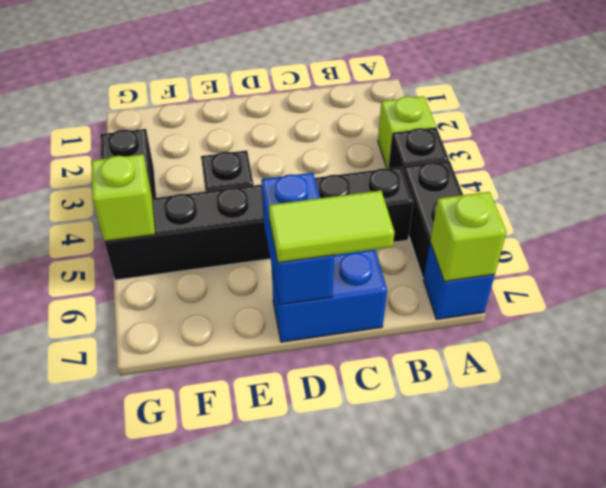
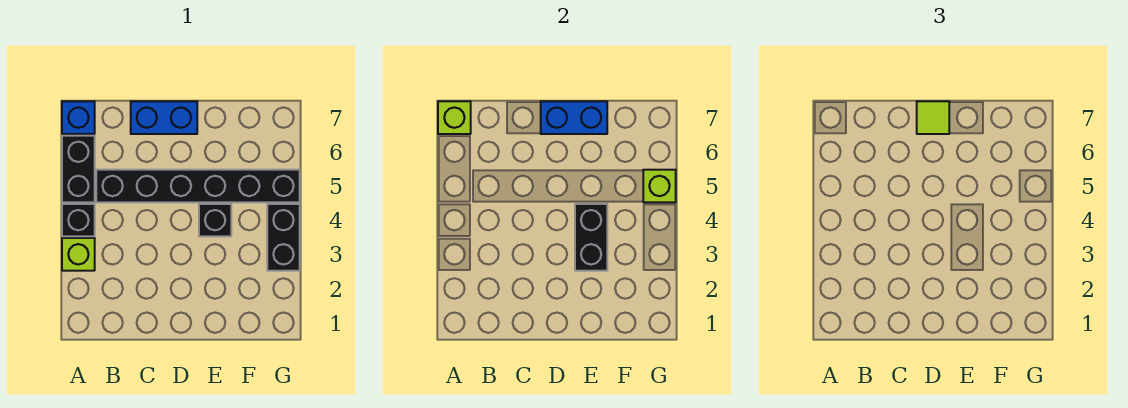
lime 1x2 tile [269,191,395,263] -> lime 1x1 tile [917,101,949,134]
blue 1x2 brick [261,173,334,305] -> blue 1x2 brick turned to [541,101,607,134]
none -> black 1x2 brick [575,204,607,271]

